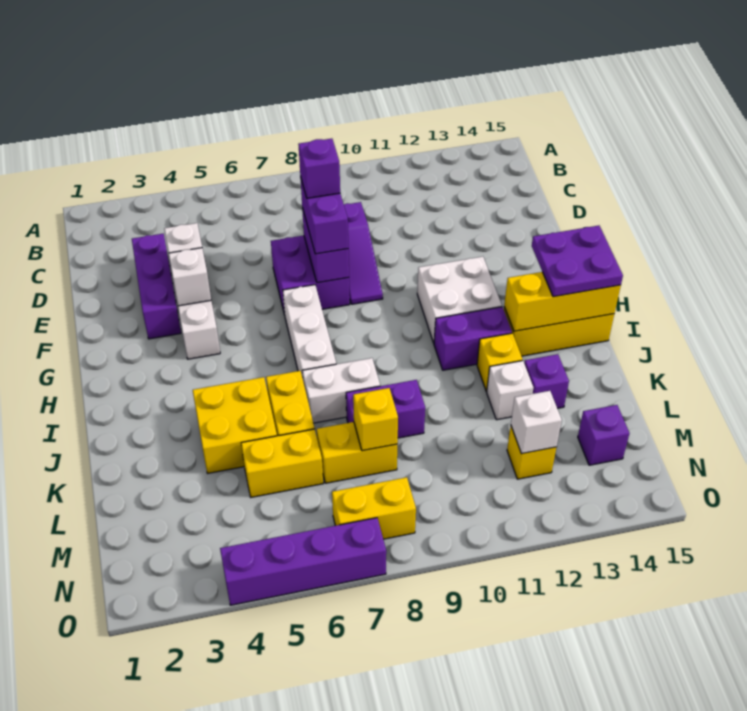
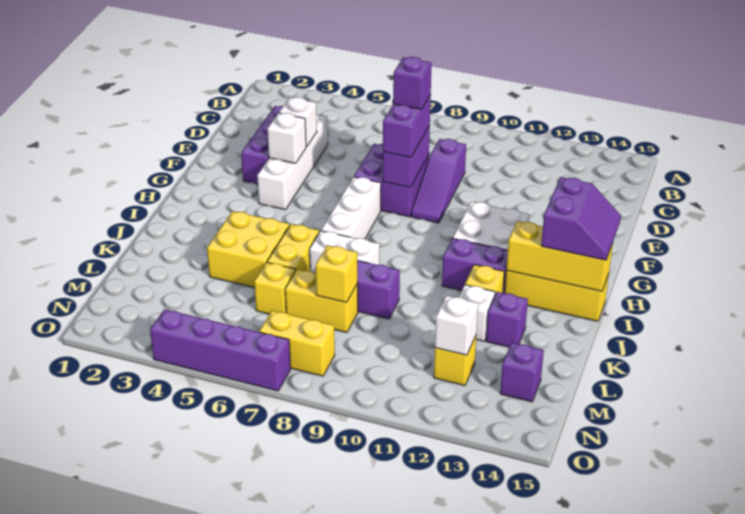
purple 2x2 plate [532,226,623,297] -> purple 2x2 slope [541,177,621,260]
yellow 1x2 brick [241,429,323,497] -> yellow 1x1 brick [254,262,296,314]

